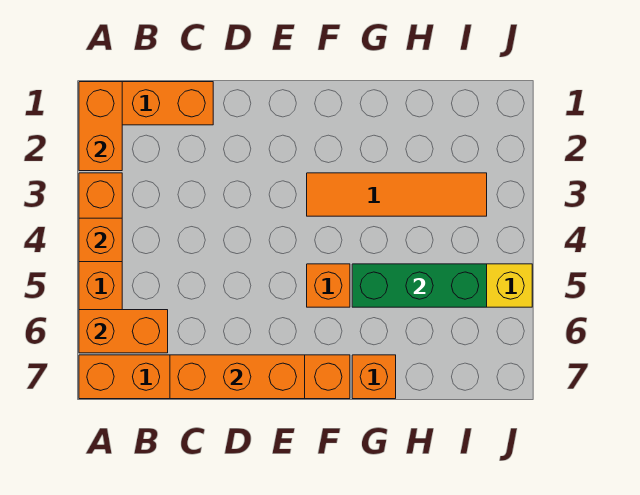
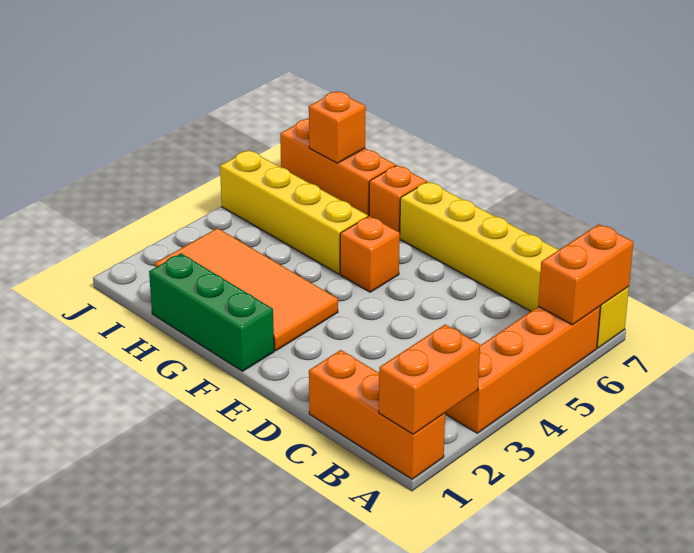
orange 1x1 brick [79,218,122,262] -> orange 1x1 brick moved to [309,92,366,163]
orange 1x2 brick [79,310,168,353] -> orange 1x2 brick turned to [538,224,633,325]
orange 1x6 brick [79,355,350,399] -> yellow 1x6 brick [400,181,629,348]
orange 1x3 brick [170,355,305,399] -> orange 1x3 brick moved to [280,119,396,216]
orange 1x4 tile [307,173,487,216] -> orange 2x4 tile [155,228,338,351]
green 1x3 brick [352,264,487,307] -> green 1x3 brick moved to [149,253,274,371]

